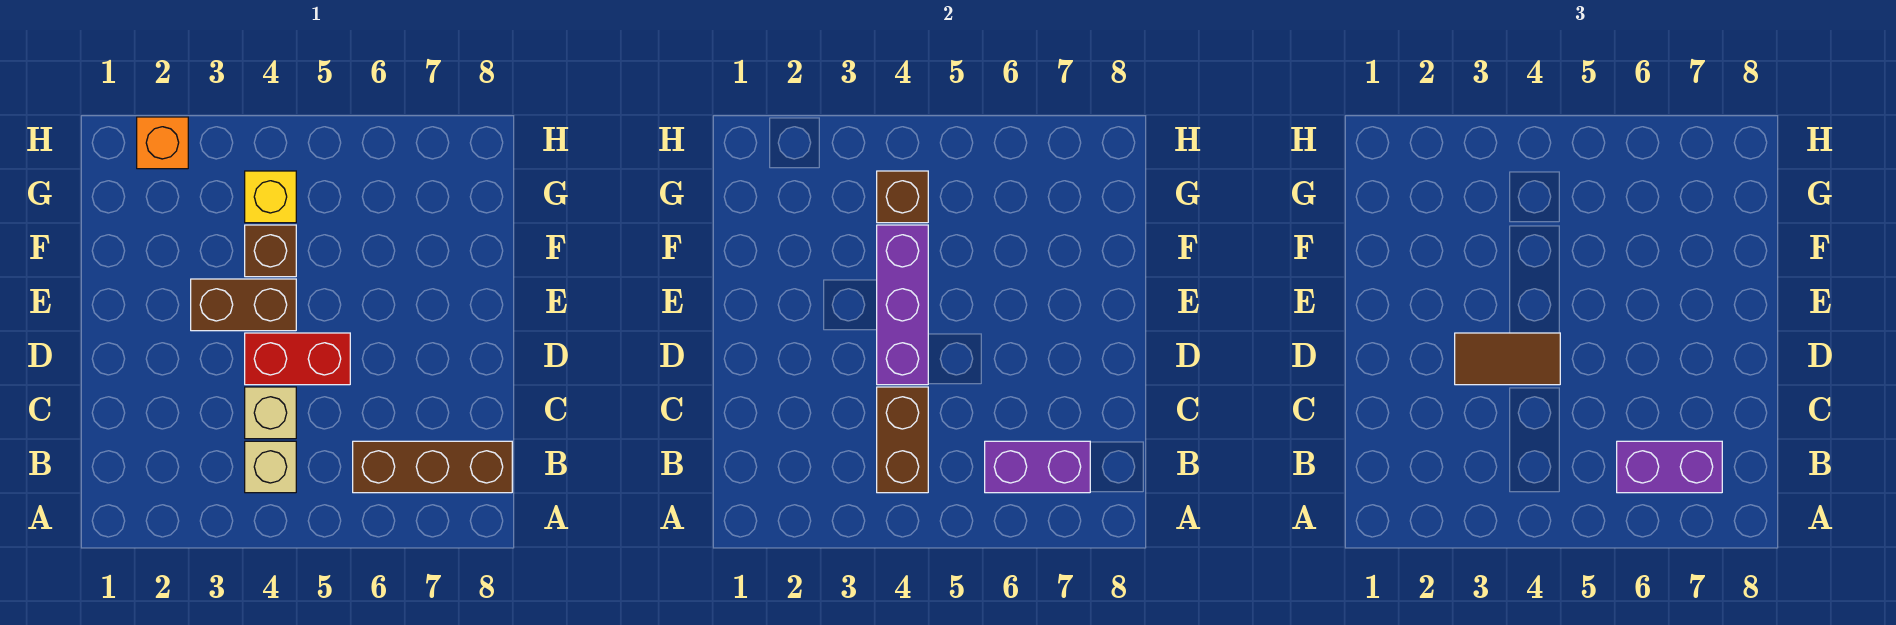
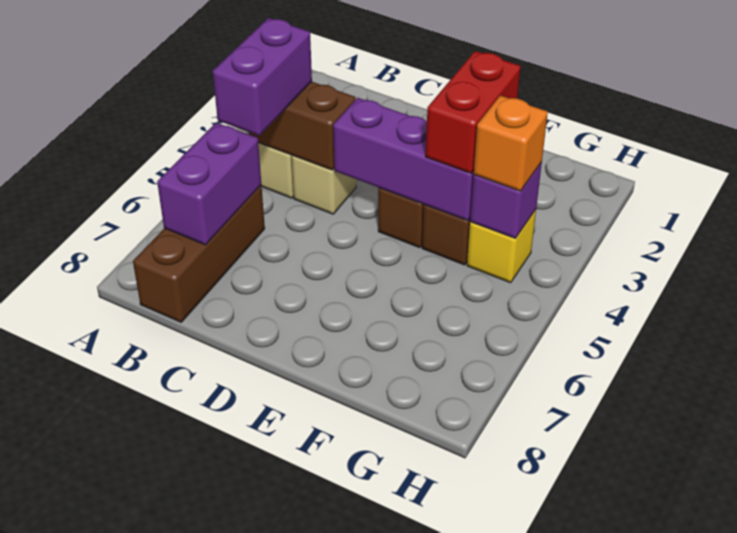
purple 1x2 brick [1617,441,1722,493] -> purple 1x2 brick moved to [213,18,312,136]
brown 1x2 tile [1455,333,1560,385] -> none
red 1x2 brick [245,333,350,385] -> red 1x2 brick moved to [426,51,521,173]
brown 1x1 brick [877,171,928,223] -> purple 1x1 brick [470,163,542,238]
orange 1x1 brick [137,117,188,169] -> orange 1x1 brick moved to [474,96,548,191]

